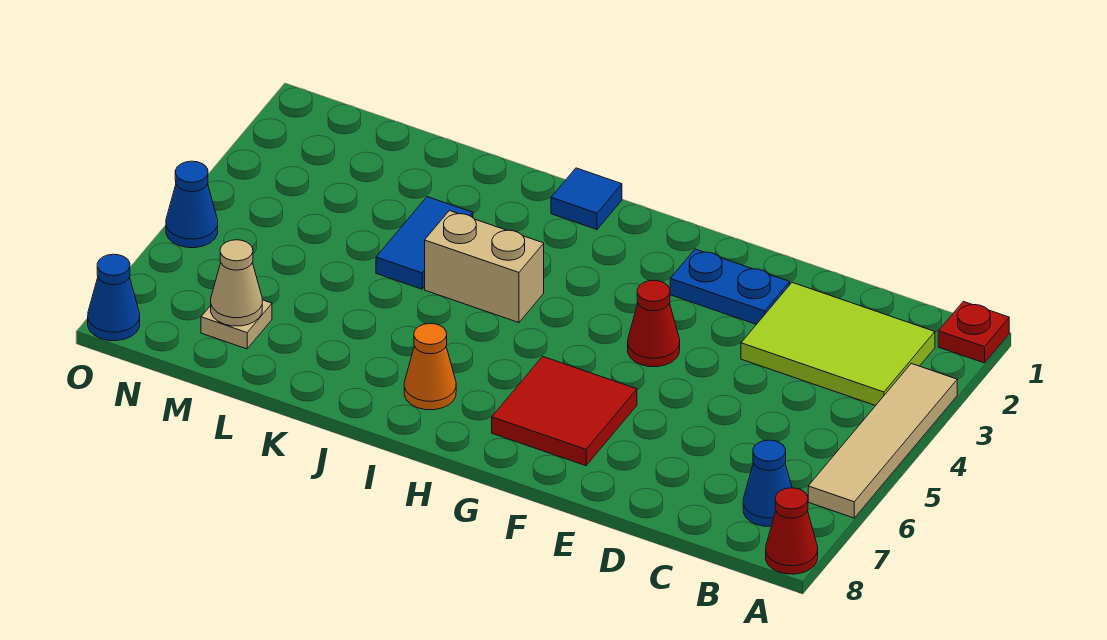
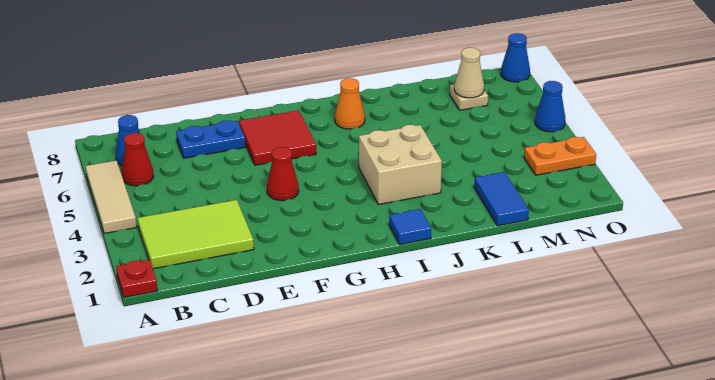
tan 1x4 tile [808,363,957,518] -> tan 1x3 tile [86,160,137,234]
red 1x1 cone [766,488,818,574] -> red 1x1 cone moved to [122,133,154,186]
blue 1x2 plate [670,249,790,324] -> blue 1x2 plate moved to [176,121,245,158]
tan 1x2 brick [425,211,544,323] -> tan 2x2 brick [359,125,442,204]
blue 1x2 tile [376,197,473,289] -> blue 1x2 tile moved to [474,172,529,226]
none -> orange 1x2 plate [524,137,596,175]

